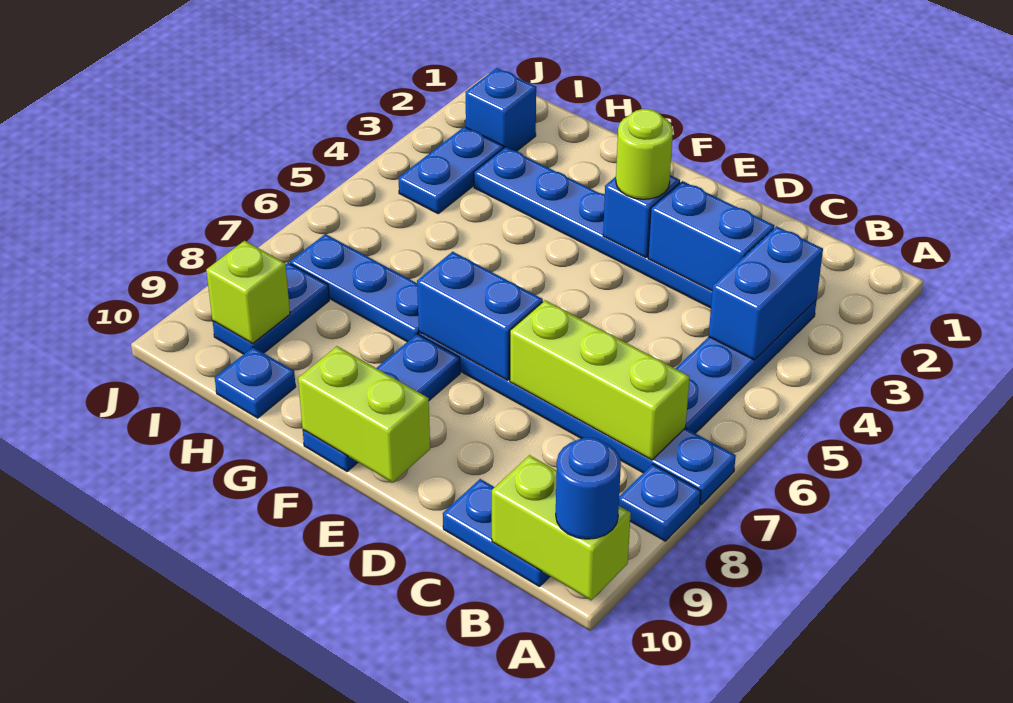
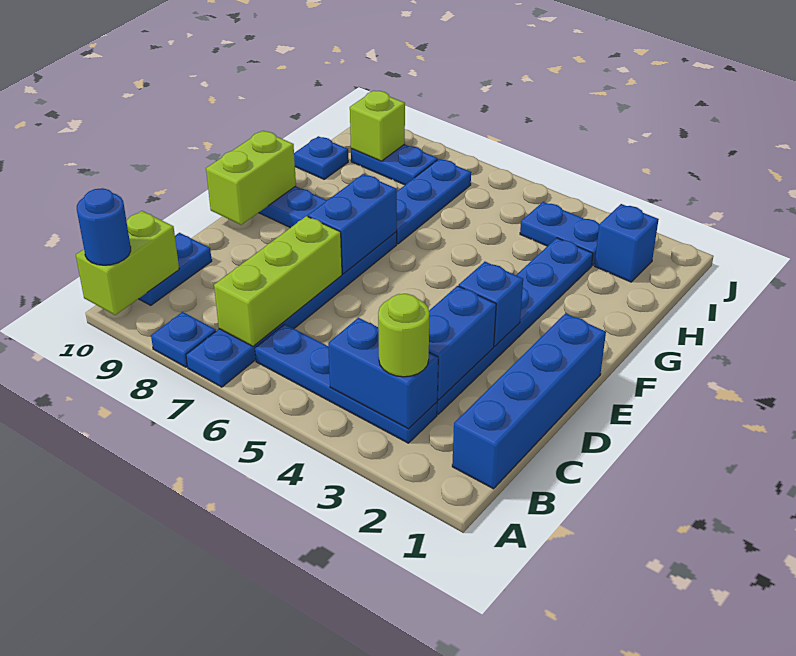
none -> blue 1x4 brick [452,313,606,489]
lime 1x1 round brick [616,109,673,199] -> lime 1x1 round brick moved to [378,294,429,377]

